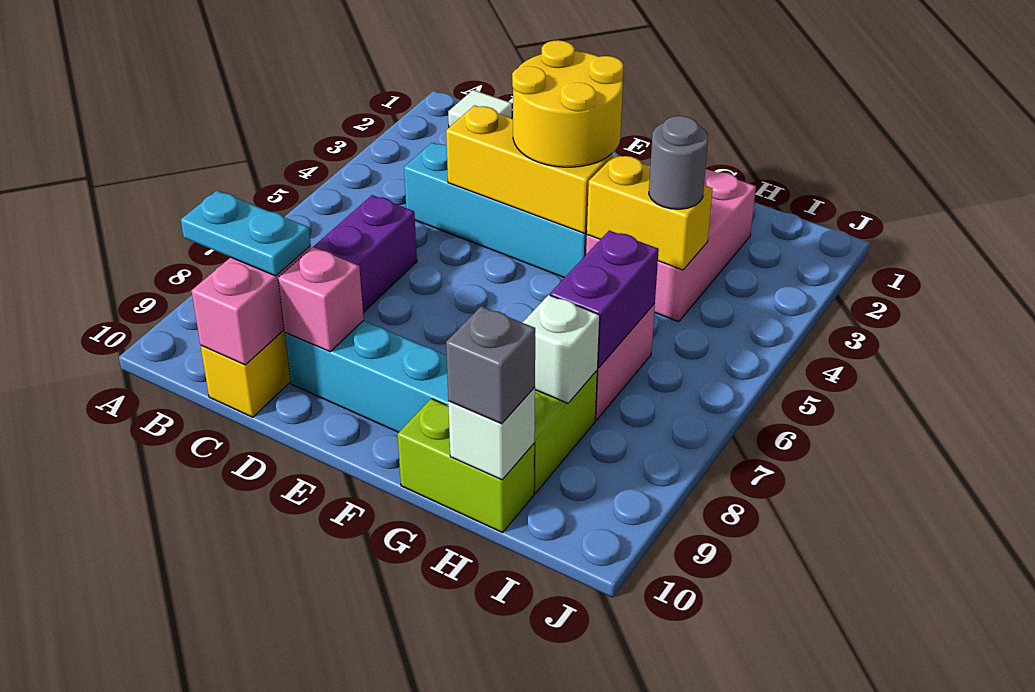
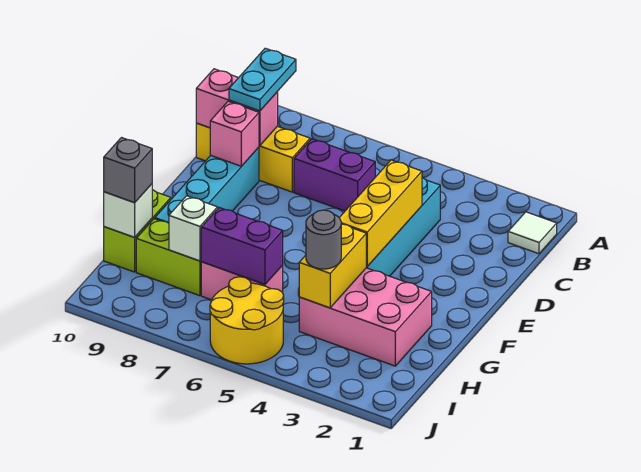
yellow 2x2 round brick [512,40,623,167] -> yellow 2x2 round brick moved to [210,277,284,364]

